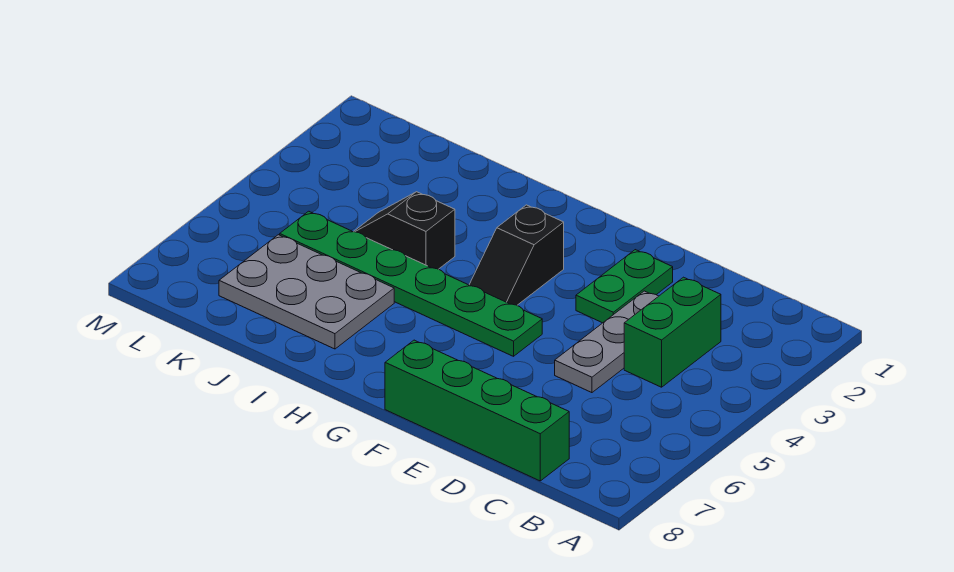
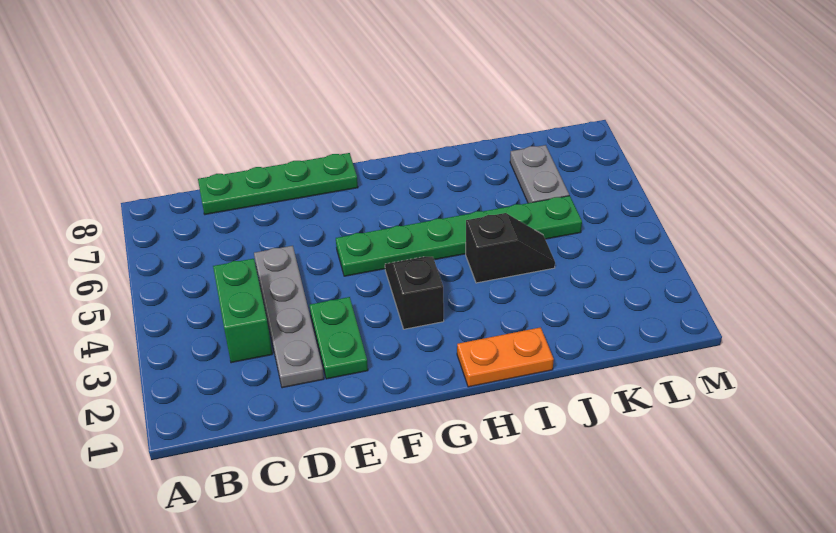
green 1x4 brick [385,340,569,481] -> green 1x4 plate [198,153,358,215]
grey 1x3 plate [555,291,658,393] -> grey 1x4 plate [254,246,324,388]
none -> orange 1x2 plate [457,327,554,387]
grey 2x3 plate [219,235,394,349] -> grey 1x2 plate [510,145,569,203]

